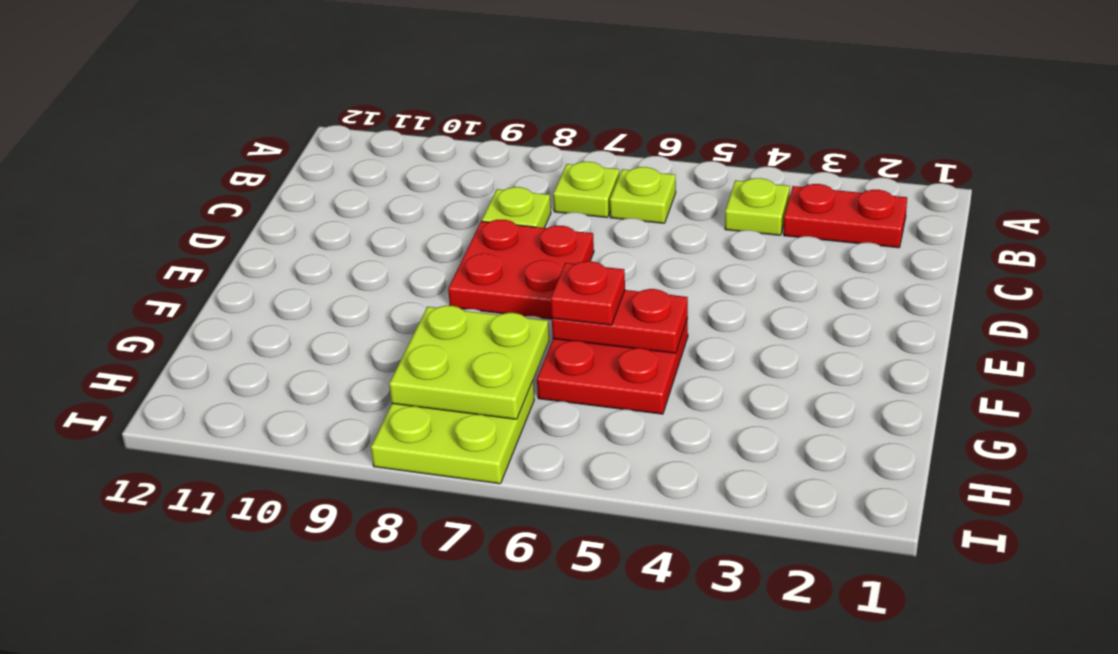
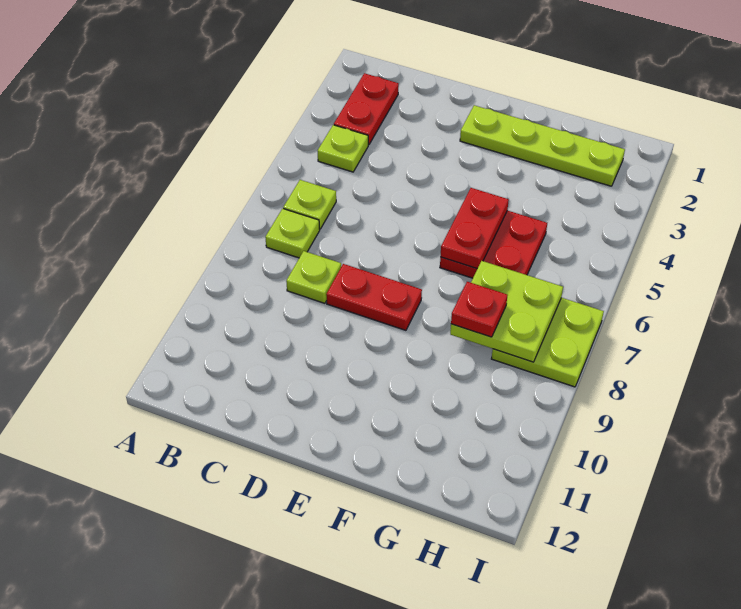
red 2x2 plate [448,220,594,319] -> red 1x2 plate [326,264,422,330]
none -> lime 1x4 plate [460,105,625,186]
red 1x1 plate [551,261,625,325] -> red 1x1 plate moved to [451,282,507,337]

